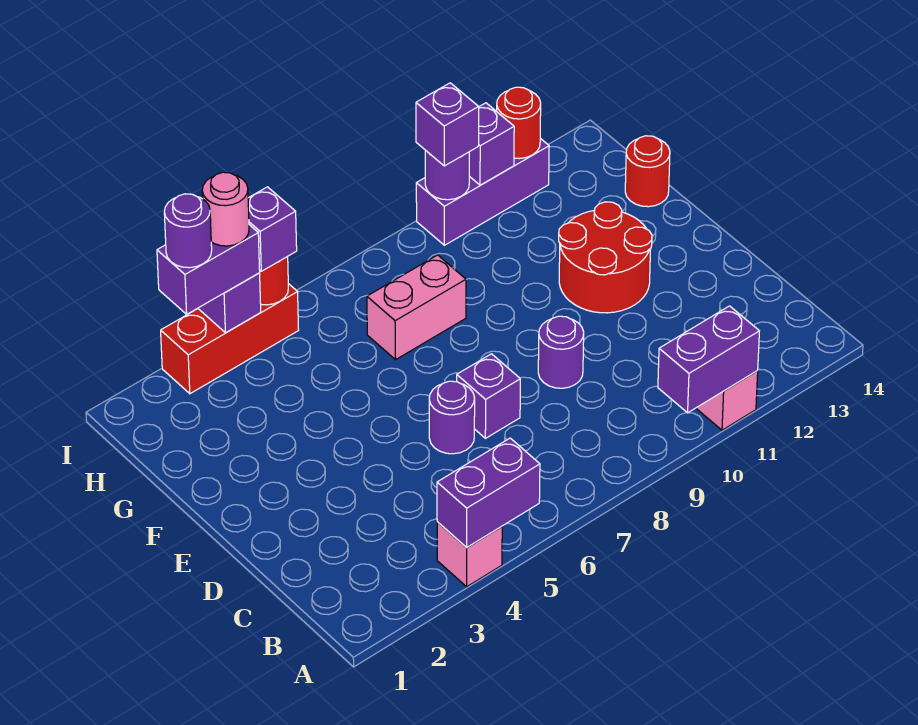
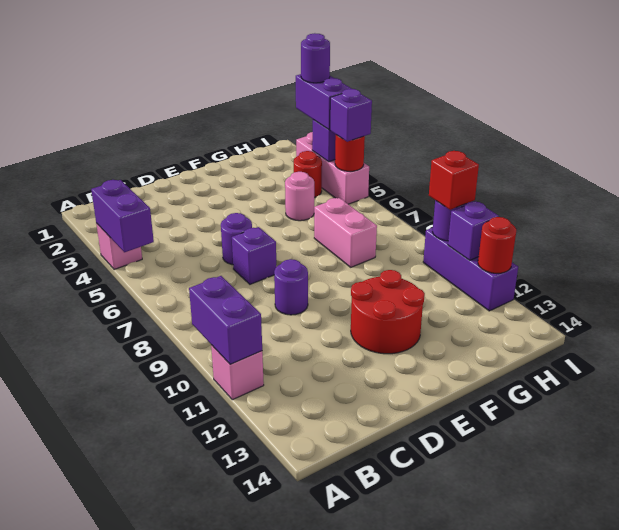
red 1x1 round brick [625,136,670,207] -> red 1x1 round brick moved to [294,151,322,197]
red 1x3 brick [161,284,299,394] -> pink 1x3 brick [296,132,369,204]
pink 1x1 round brick [202,172,249,246] -> pink 1x1 round brick moved to [285,172,314,221]
purple 1x1 brick [416,83,479,166] -> red 1x1 brick [429,151,479,210]

